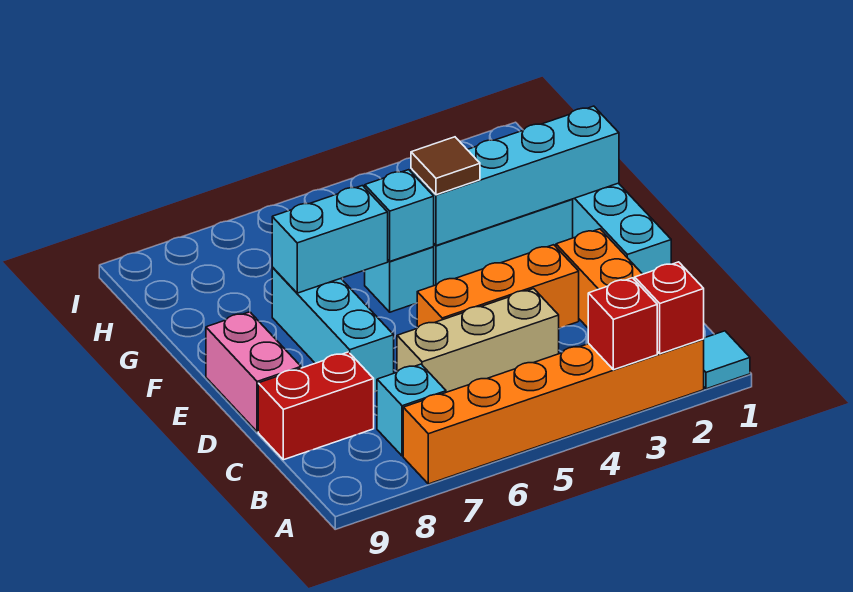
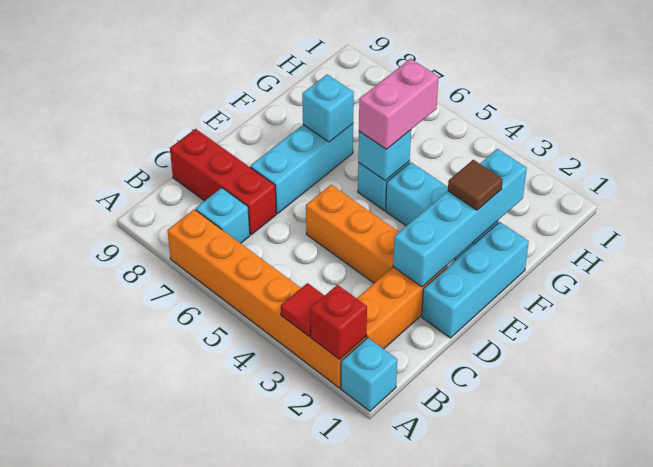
cyan 1x1 tile [704,331,750,389] -> cyan 1x1 brick [341,338,397,411]
red 1x1 brick [588,278,657,370] -> red 1x1 tile [281,283,325,336]
tan 1x3 brick [397,289,559,392] -> none
red 1x2 brick [258,352,374,460] -> red 1x3 brick [170,129,276,235]
pink 1x2 brick [206,312,301,432] -> pink 1x2 brick moved to [359,59,439,149]
cyan 1x4 brick [411,106,619,246] -> cyan 1x4 brick turned to [393,149,527,287]
brown 1x1 tile [411,137,480,195] -> brown 1x1 tile moved to [448,160,503,210]
cyan 1x2 brick [272,186,388,293] -> cyan 1x1 brick [302,74,354,142]

